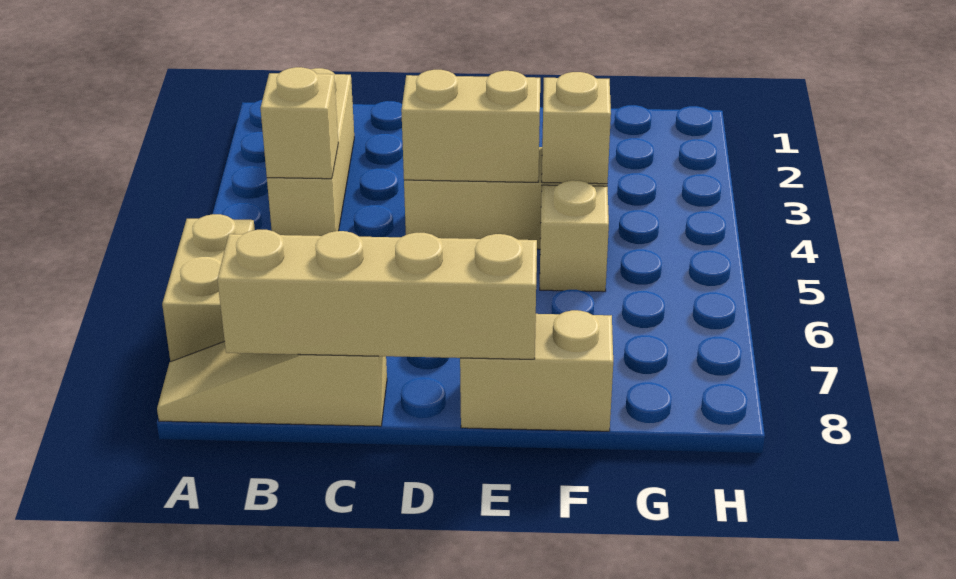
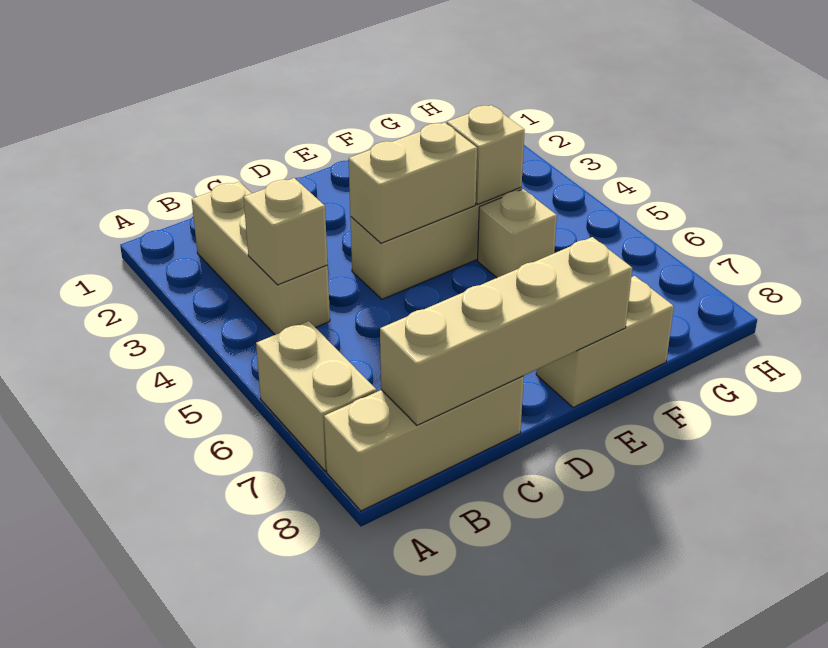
tan 1x3 slope [157,341,387,426] -> tan 1x3 brick [324,376,524,511]

